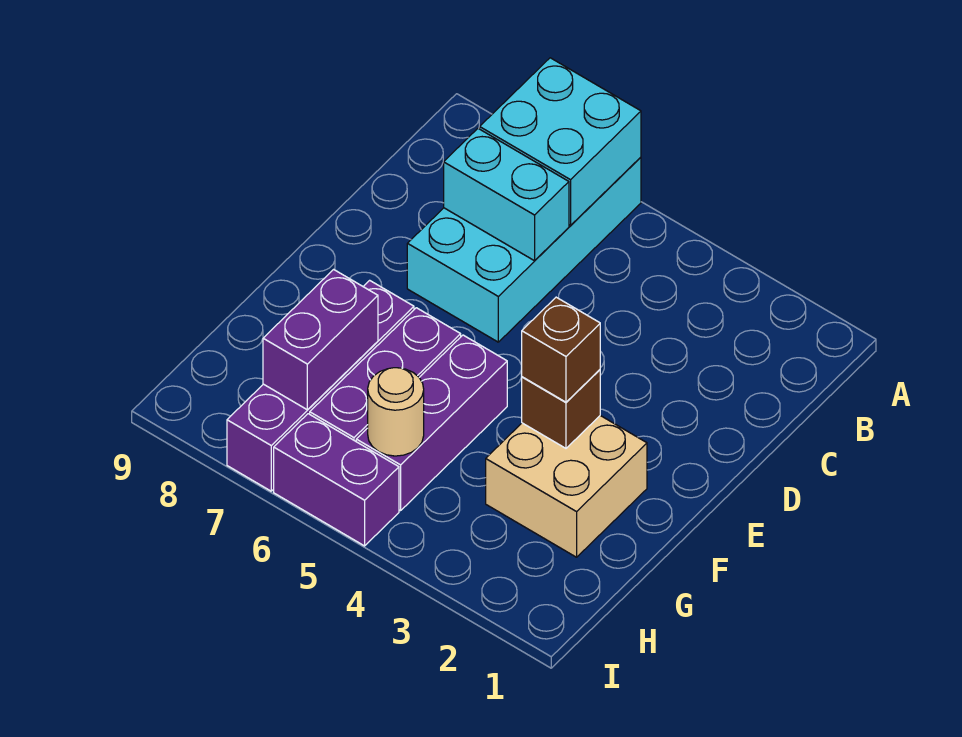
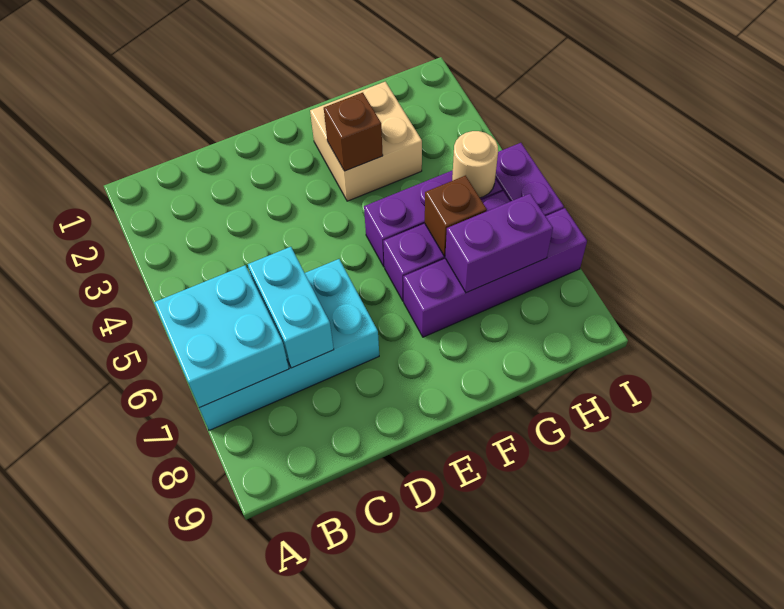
brown 1x1 brick [522,297,600,402] -> brown 1x1 brick moved to [425,176,487,256]

